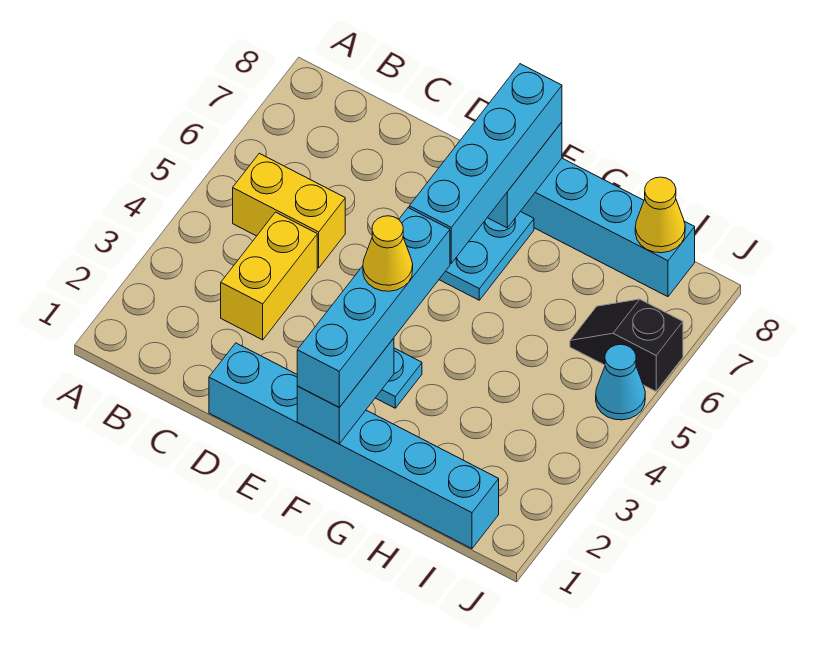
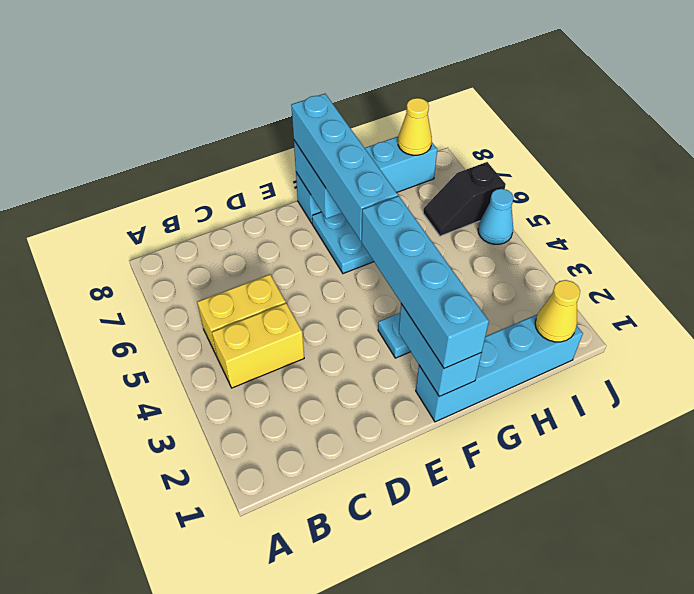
yellow 1x2 brick [221,212,317,340] -> yellow 1x2 brick turned to [212,303,304,388]
cyan 1x6 brick [209,343,499,549] -> cyan 1x4 brick [416,315,583,422]
yellow 1x1 cone [363,216,413,291] -> yellow 1x1 cone moved to [535,280,580,342]

